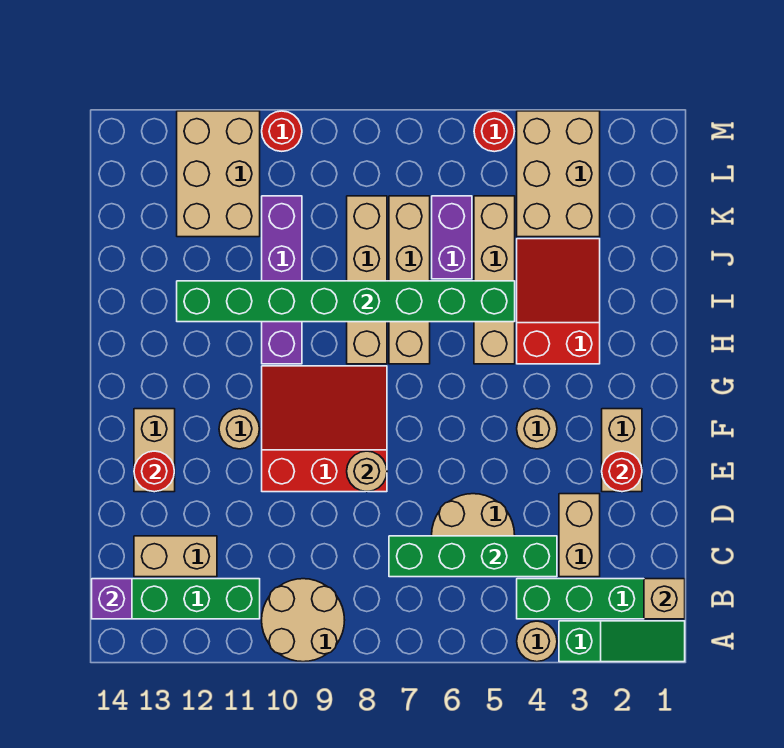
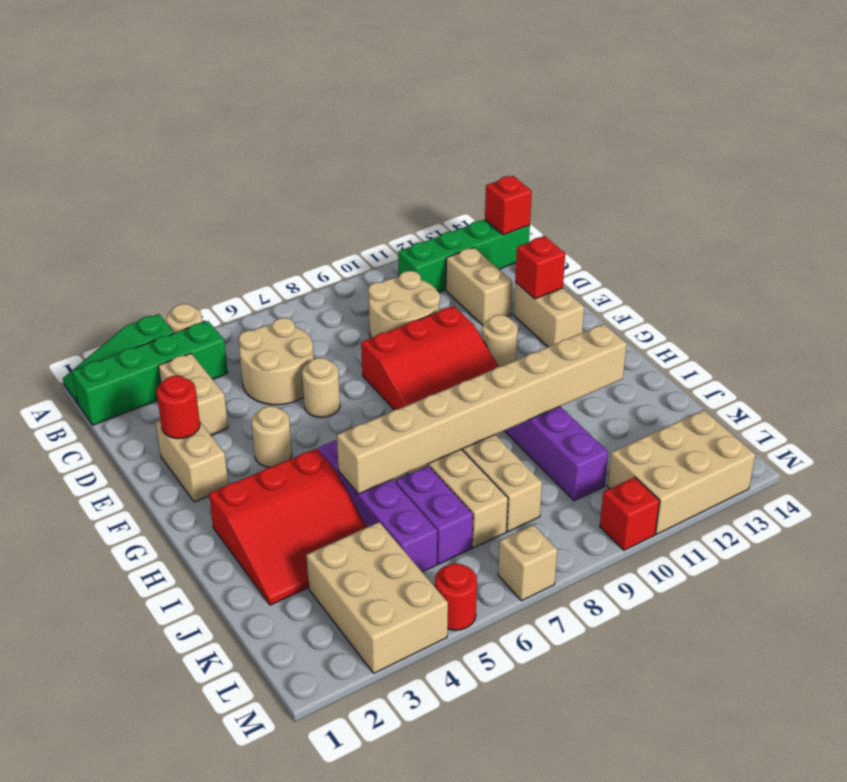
tan 2x2 round brick [262,579,345,662] -> tan 2x2 round brick moved to [368,271,440,338]
tan 1x1 brick [644,579,685,619] -> tan 1x1 brick moved to [498,525,557,601]
purple 1x1 brick [92,579,132,619] -> red 1x1 brick [485,176,532,235]
green 1x4 brick [389,536,557,577] -> none
tan 1x2 brick [134,536,217,577] -> tan 1x2 brick turned to [446,248,513,325]
tan 1x1 round brick [347,451,387,492] -> tan 1x1 round brick moved to [302,358,340,417]
red 1x1 round brick [134,451,174,492] -> red 1x1 brick [515,236,565,299]
red 2x3 slope [517,239,600,364] -> red 3x3 slope [209,448,367,605]
tan 1x4 brick [474,196,515,364] -> purple 1x4 brick [318,440,437,572]
green 1x8 brick [177,281,515,322] -> tan 1x8 brick [337,324,627,494]
tan 2x3 brick [177,111,260,237] -> tan 2x3 brick turned to [607,410,755,534]
red 1x1 round brick [262,111,302,151] -> red 1x1 brick [600,477,660,550]

